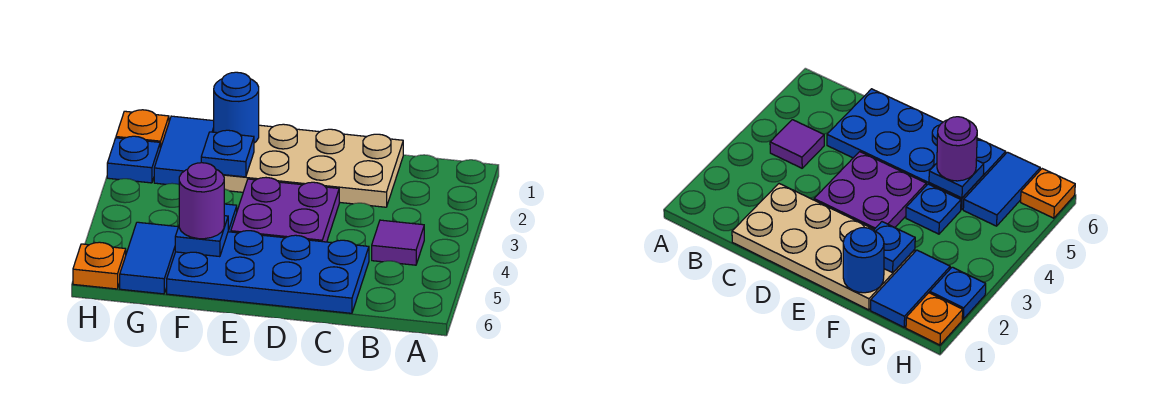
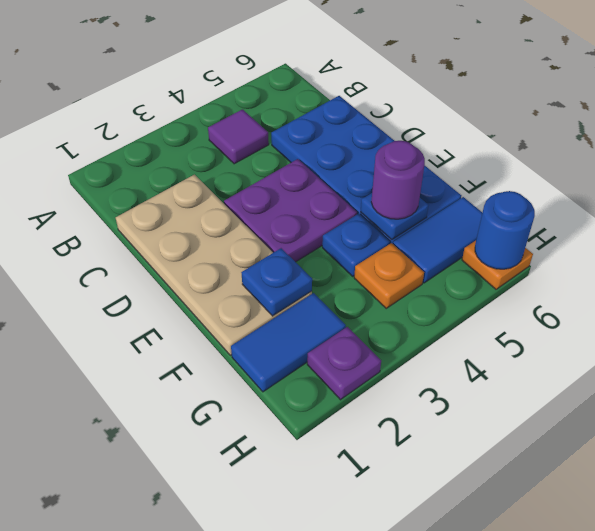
blue 1x1 round brick [214,72,259,143] -> blue 1x1 round brick moved to [475,191,535,269]
orange 1x1 plate [116,110,169,148] -> orange 1x1 plate moved to [354,243,424,308]
blue 1x1 plate [107,136,160,183] -> purple 1x1 plate [307,327,381,400]

